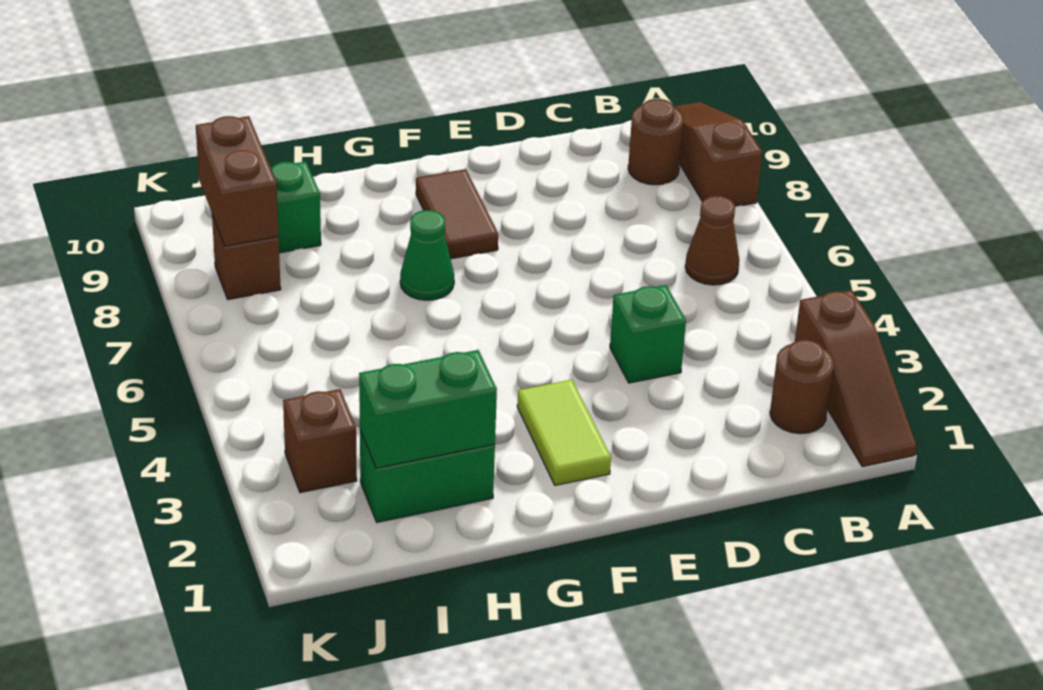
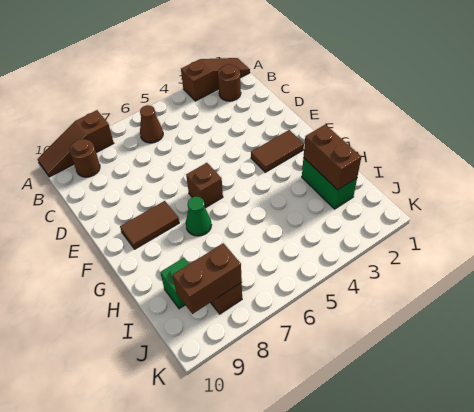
green 1x1 brick [610,285,686,383] -> none
lime 1x2 tile [517,380,611,485] -> brown 1x2 tile [251,130,304,172]
green 1x2 brick [359,350,497,468] -> brown 1x2 brick [304,125,361,190]
brown 1x1 brick [283,389,357,493] -> brown 1x1 brick moved to [186,163,223,208]

